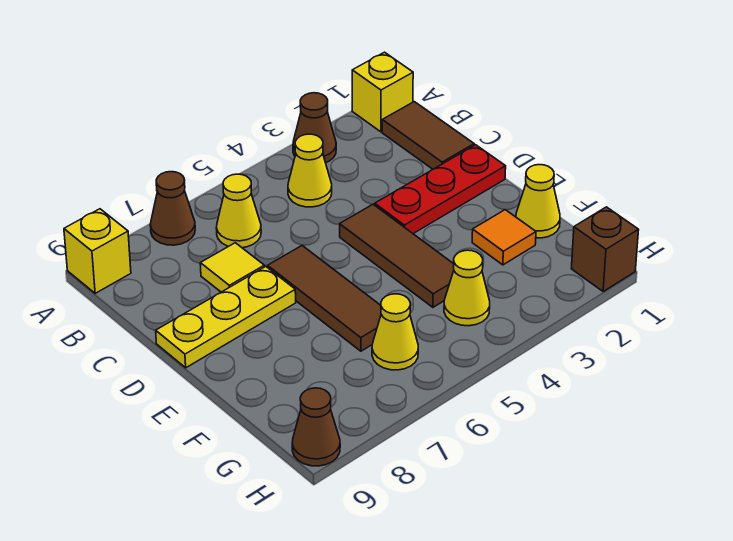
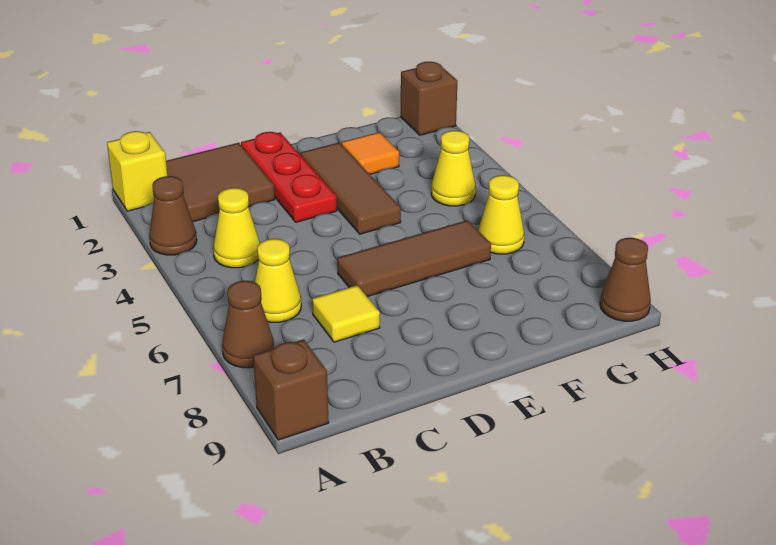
yellow 1x1 brick [64,209,131,293] -> brown 1x1 brick [253,339,329,440]
brown 1x2 tile [382,102,474,169] -> brown 2x2 tile [166,143,275,222]
brown 1x3 tile [340,204,454,307] -> brown 1x3 tile turned to [300,142,401,234]
yellow 1x3 plate [156,267,296,368] -> none
yellow 1x1 cone [516,165,560,238] -> none

